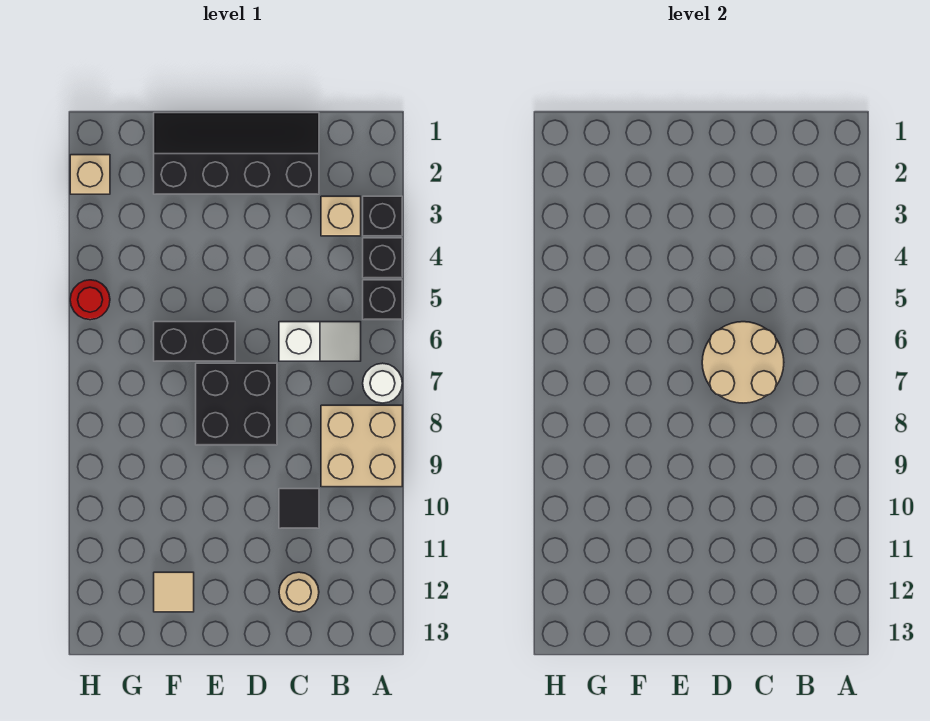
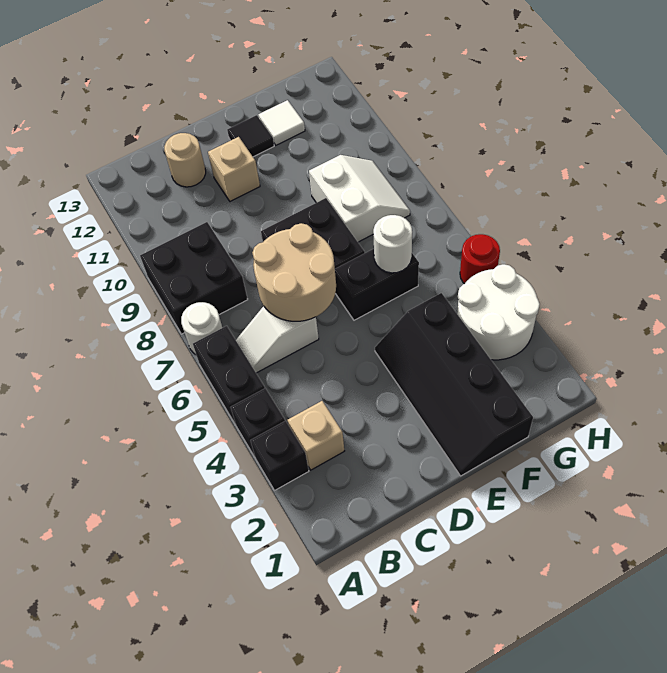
black 1x1 brick [363,280,402,320] -> black 1x2 brick [193,326,265,425]
tan 2x2 brick [321,405,402,487] -> black 2x2 brick [140,222,248,334]
black 2x4 slope [154,113,319,194] -> black 2x4 slope turned to [375,293,533,476]
black 1x1 tile [279,489,319,528] -> black 1x1 tile moved to [227,115,274,157]
none -> white 1x1 round brick [373,215,412,273]
none -> white 2x2 slope [309,155,410,242]
tan 1x1 tile [154,572,194,612] -> white 1x1 tile [258,100,305,145]
none -> white 2x2 round brick [457,264,540,360]
tan 1x1 brick [70,155,110,194] -> tan 1x1 brick moved to [208,137,260,201]

